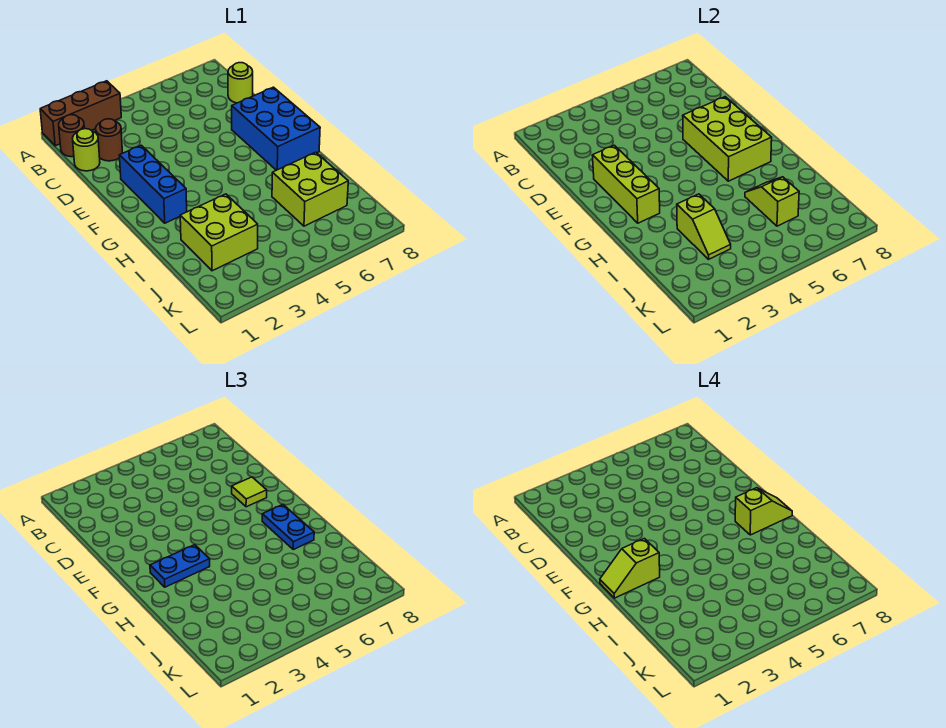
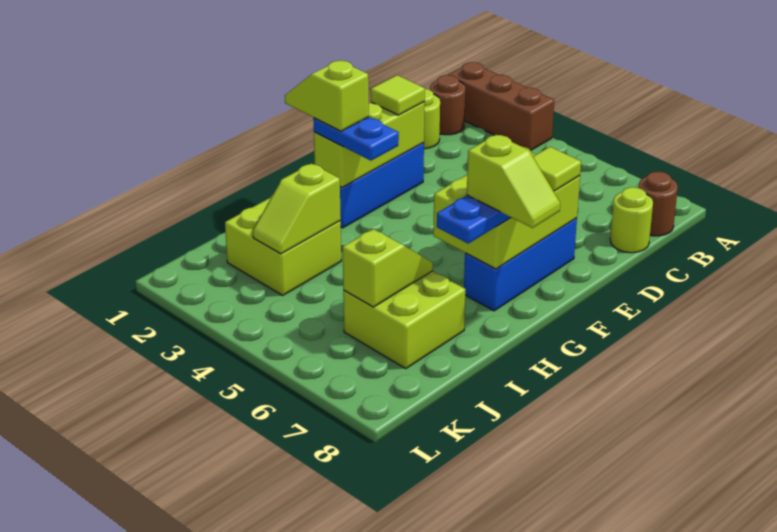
brown 1x1 round brick [96,119,123,161] -> brown 1x1 round brick moved to [639,172,678,236]
none -> lime 1x1 tile [371,75,425,115]
blue 2x3 brick [232,87,320,170] -> blue 1x3 brick [464,218,577,311]

